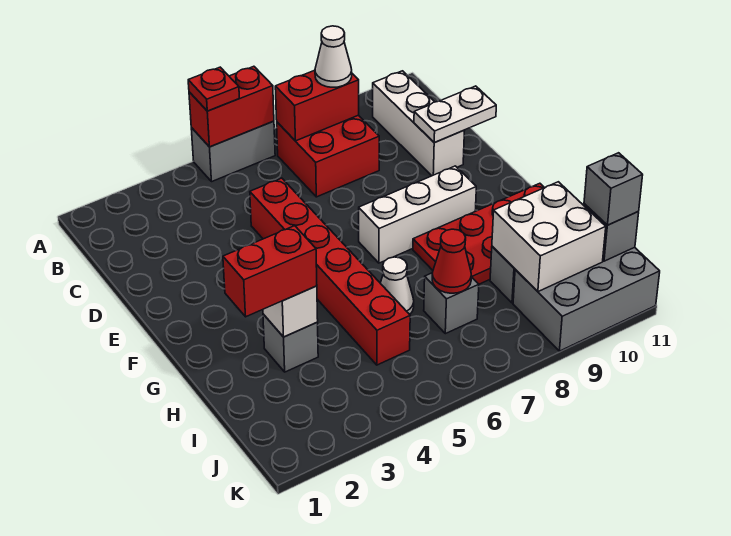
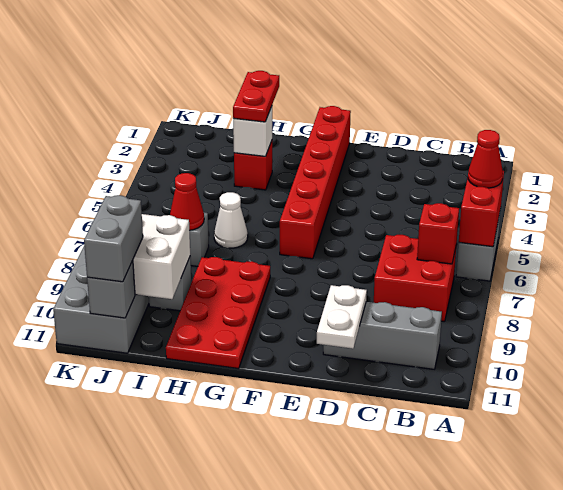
red 1x1 plate [188,67,239,111] -> red 1x1 cone [468,130,503,188]
red 1x2 brick [275,70,359,141] -> red 1x1 brick [417,203,459,264]
white 1x1 cone [315,26,352,87] -> none
white 1x3 brick [373,71,465,176] -> grey 1x3 brick [323,302,442,369]
red 1x6 brick [250,178,410,365] -> red 1x6 brick turned to [280,106,351,259]
white 1x3 brick [359,166,476,263] -> none
red 1x2 brick [223,226,317,317] -> red 1x2 plate [233,71,279,122]
grey 1x1 brick [263,314,318,372] -> red 1x1 brick [234,141,272,190]
grey 1x1 brick [584,153,643,225] -> grey 1x2 brick [84,195,143,282]

